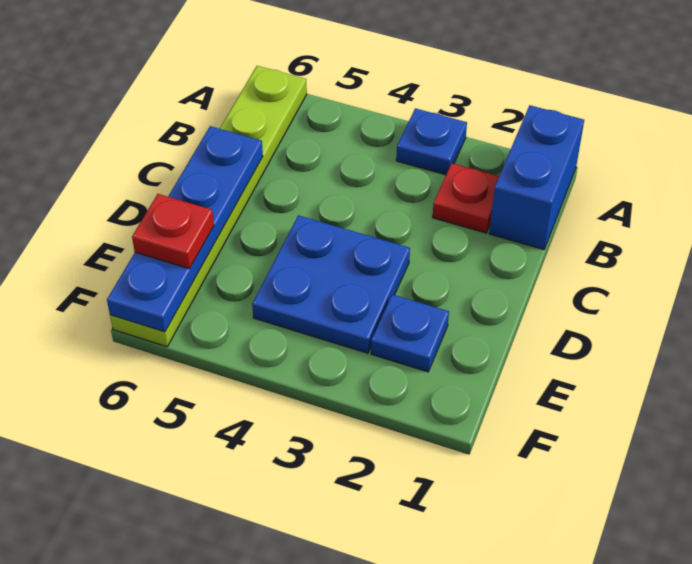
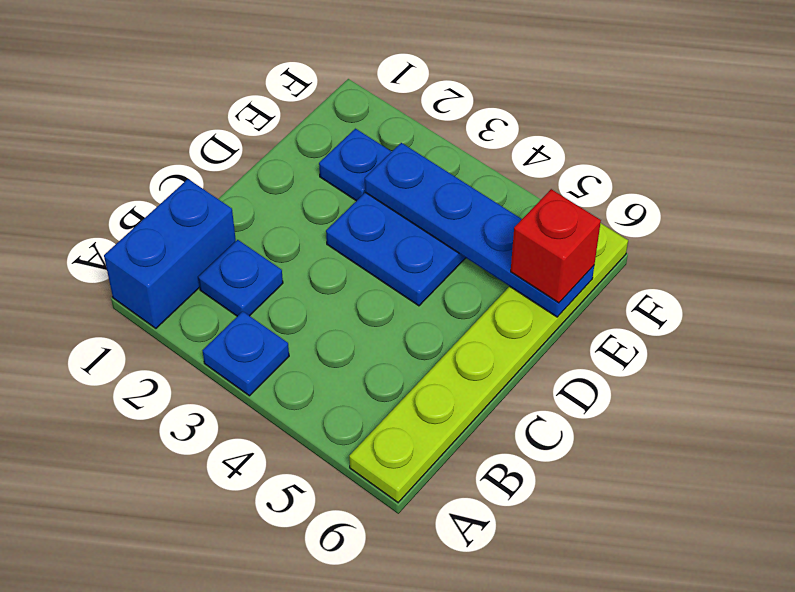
red 1x1 plate [433,163,499,233] -> blue 1x1 plate [198,240,283,316]
blue 1x4 plate [107,126,263,332] -> blue 1x4 plate turned to [365,143,594,317]
red 1x1 plate [132,194,214,269] -> red 1x1 brick [511,189,601,303]

